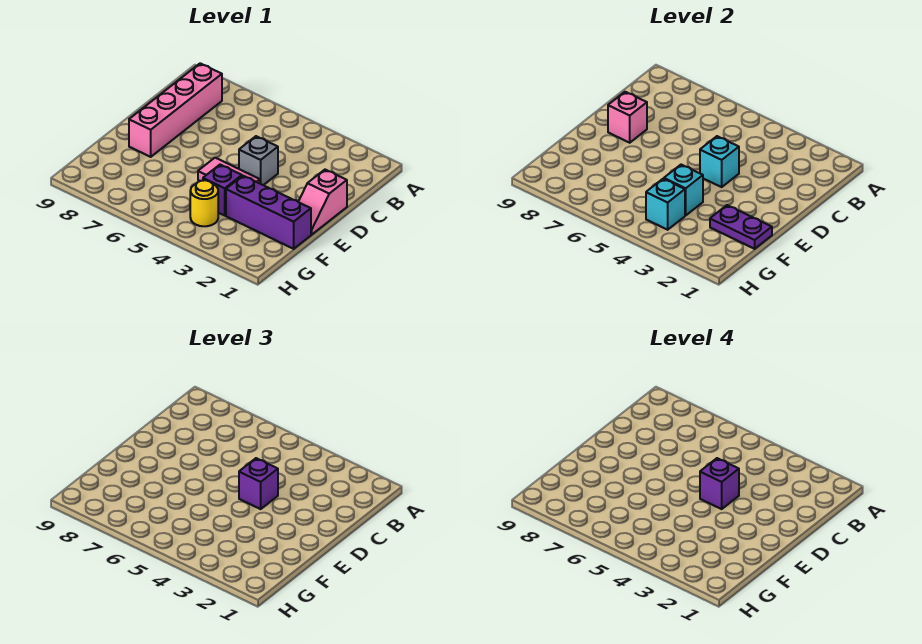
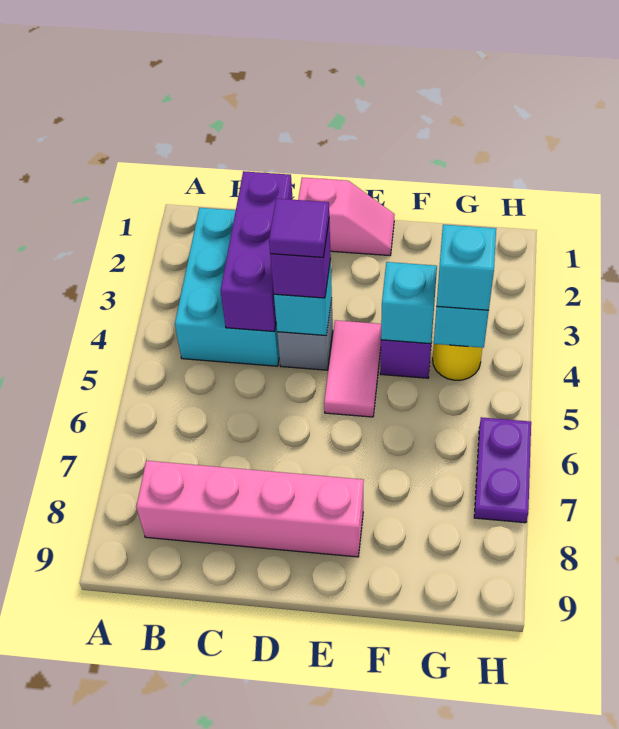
none -> cyan 2x3 brick [175,208,279,366]
purple 1x1 brick [700,458,739,509] -> purple 1x1 tile [269,199,329,258]
pink 1x1 brick [608,92,647,143] -> none
purple 1x3 brick [226,176,311,249] -> purple 1x3 brick moved to [221,171,293,332]
purple 1x2 plate [710,205,772,249] -> purple 1x2 plate moved to [474,417,531,523]
none -> cyan 1x1 brick [437,225,496,311]

